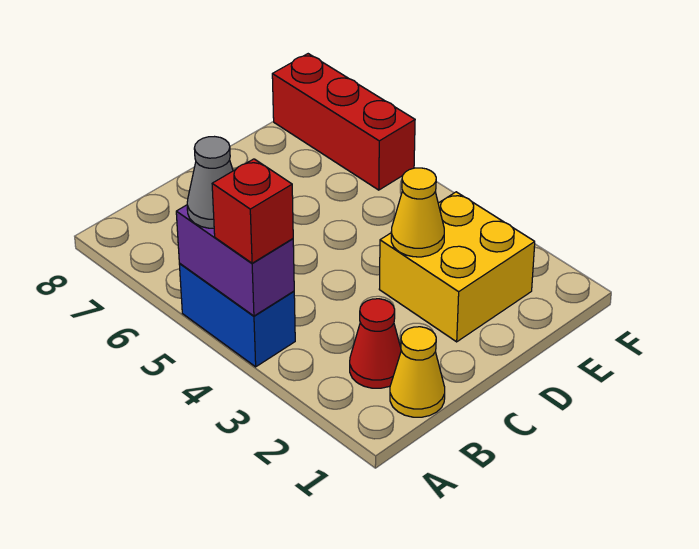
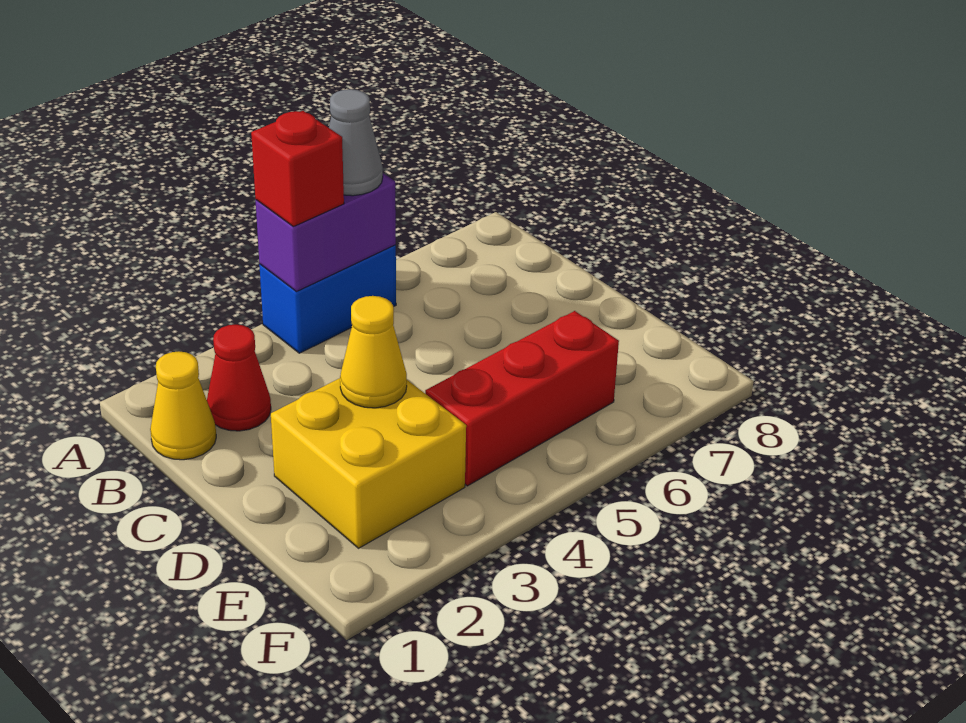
red 1x3 brick [272,54,415,190] -> red 1x3 brick moved to [425,311,619,486]

